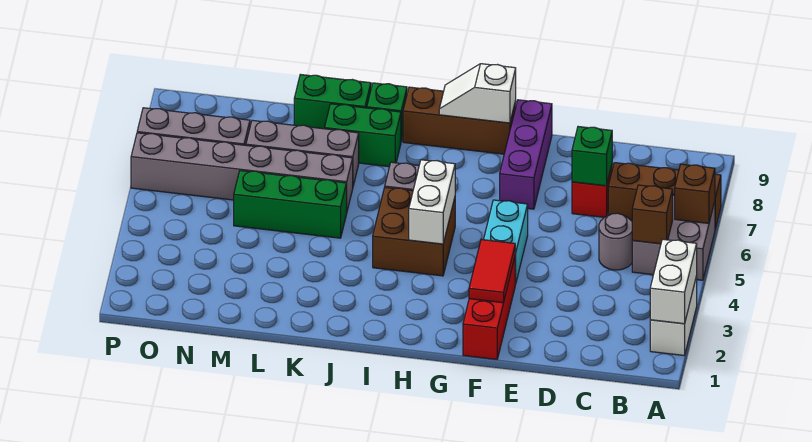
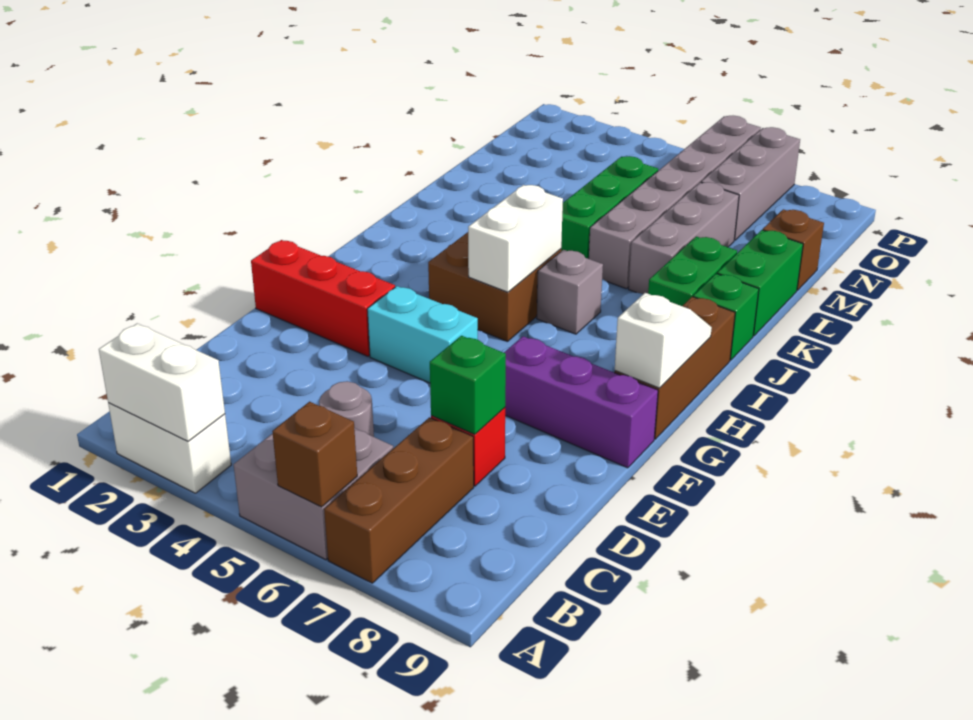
brown 1x1 brick [632,185,673,244] -> brown 1x1 brick moved to [763,209,824,290]
red 1x2 tile [469,240,515,303] -> none
white 1x2 brick [409,160,455,244] -> white 1x2 brick turned to [468,185,563,292]

